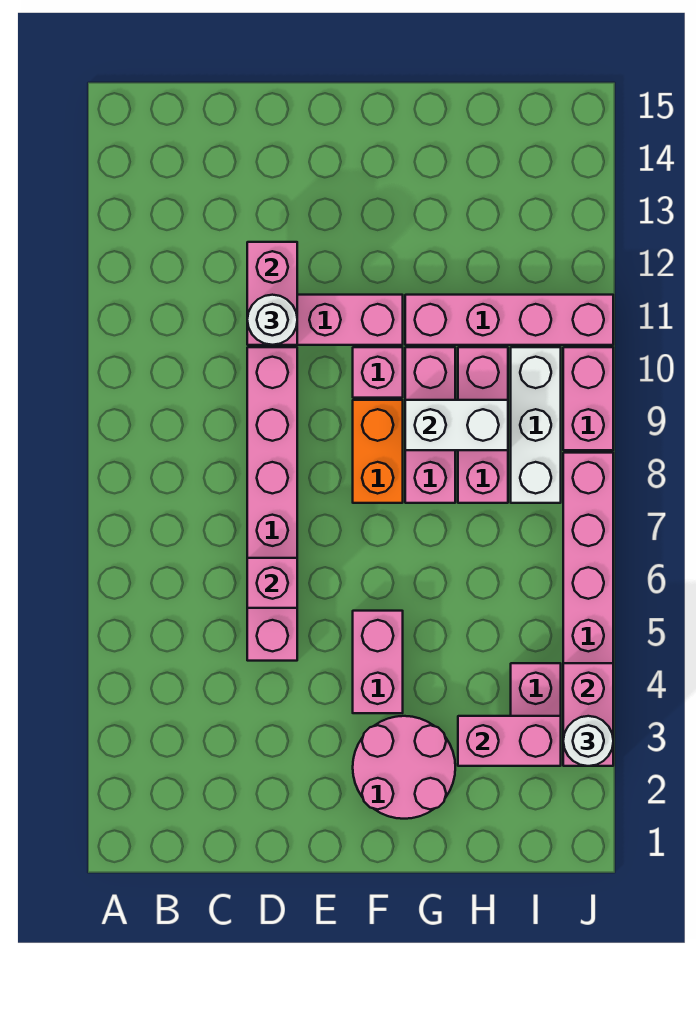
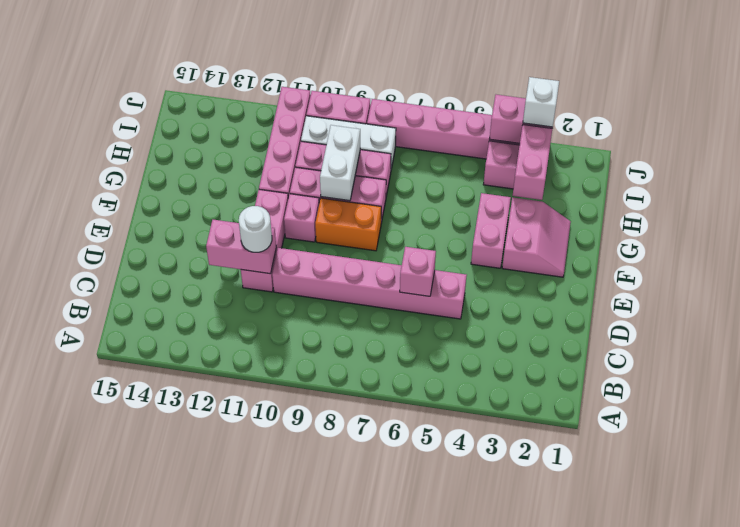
pink 2x2 round brick [353,716,455,819] -> pink 2x2 slope [502,198,571,277]
pink 1x2 brick [353,611,403,713] -> pink 1x2 brick turned to [471,193,511,268]
white 1x1 round brick [563,716,613,766] -> white 1x1 brick [523,77,559,127]

